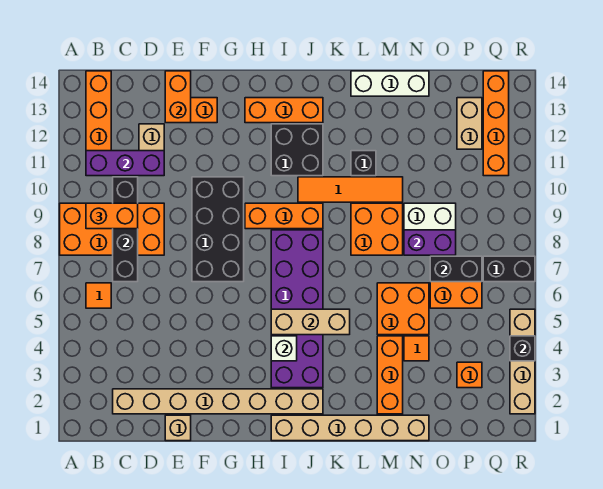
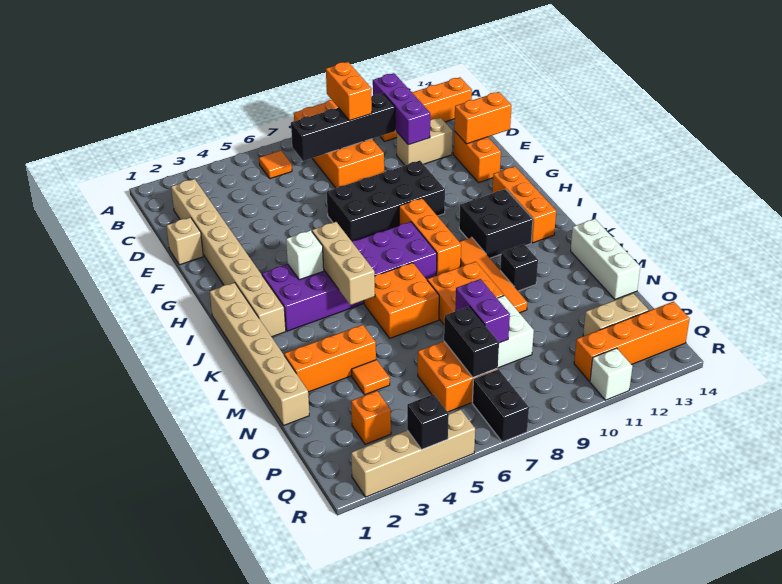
orange 2x2 brick [377,283,429,335] -> orange 2x2 brick moved to [364,263,439,338]
none -> white 1x1 brick [590,348,632,400]

